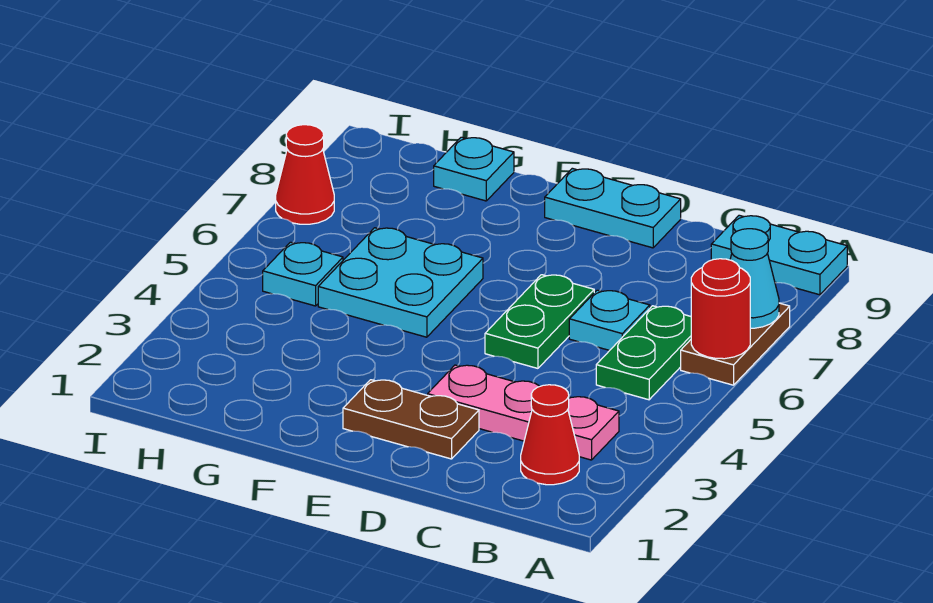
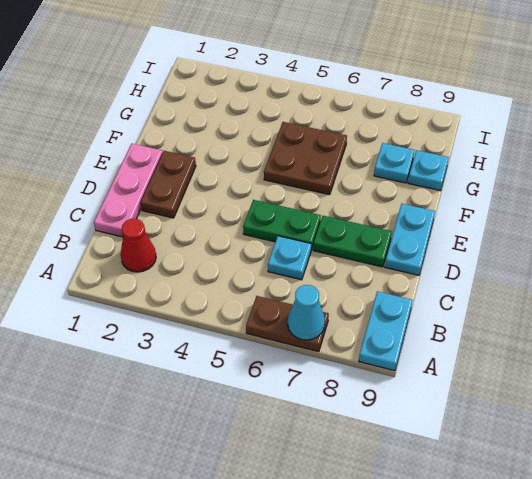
red 1x1 round brick [691,259,750,359] -> none
pink 1x3 plate [428,365,619,460] -> pink 1x3 plate moved to [94,144,163,237]
green 1x2 plate [596,306,691,400] -> green 1x2 plate moved to [313,216,392,267]
cyan 2x2 plate [318,228,483,337] -> brown 2x2 plate [264,122,347,195]
cyan 1x1 plate [263,242,343,306] -> cyan 1x1 plate moved to [374,143,414,183]
red 1x1 cone [276,125,334,224] -> none

